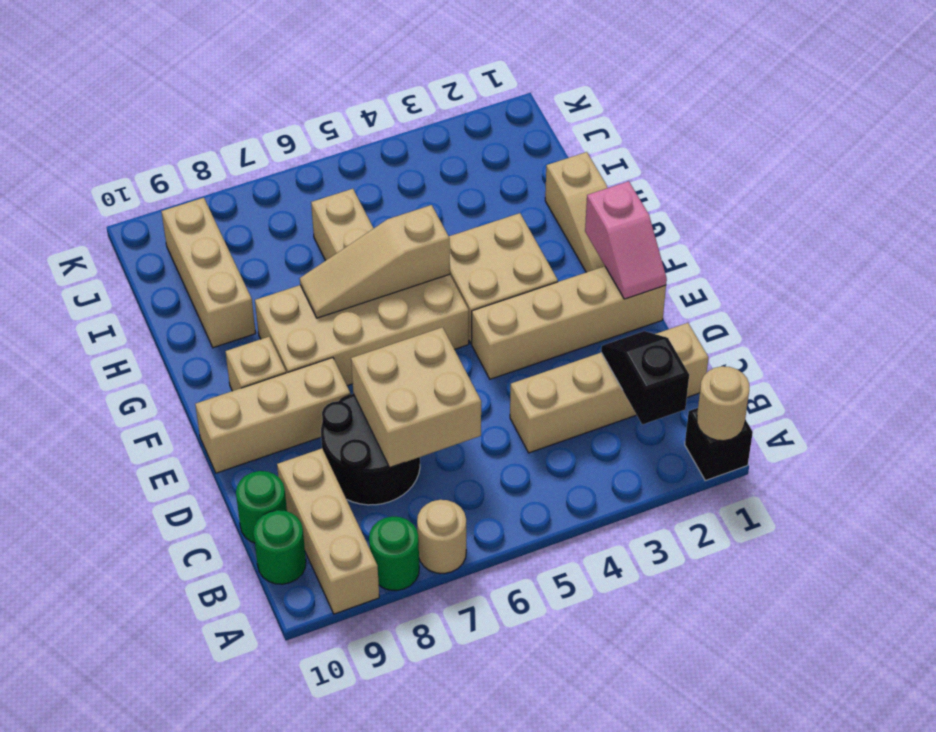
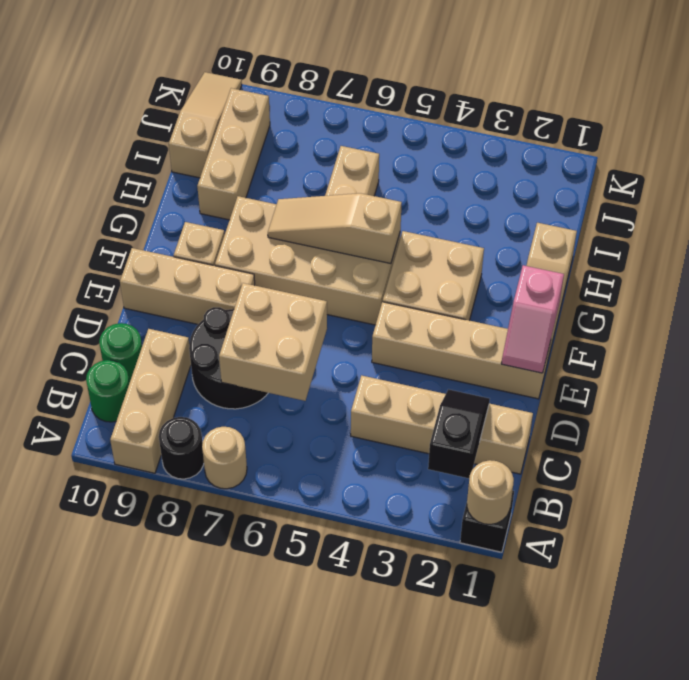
green 1x1 round brick [369,517,419,590] -> black 1x1 round brick [159,417,204,479]
none -> tan 1x3 slope [169,72,242,178]

